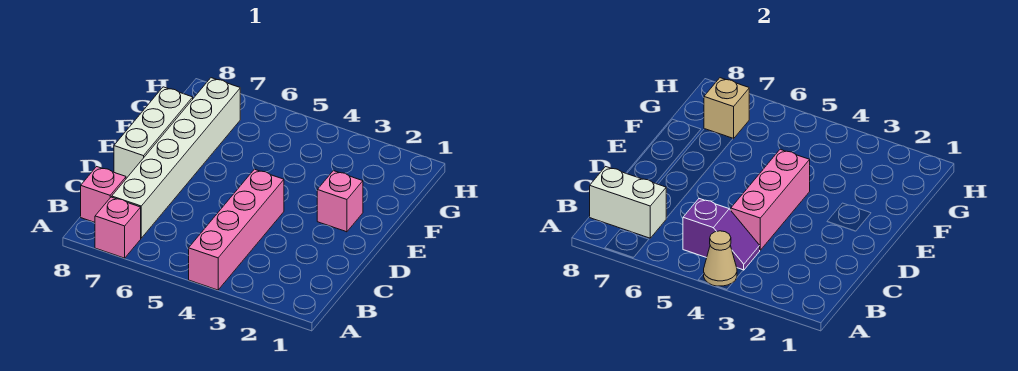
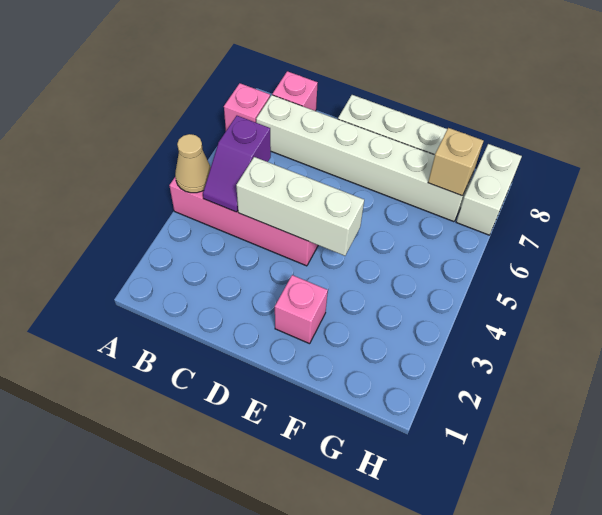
white 1x2 brick [590,167,666,238] -> white 1x2 brick moved to [456,144,522,235]
pink 1x3 brick [731,149,810,250] -> white 1x3 brick [236,157,364,256]

